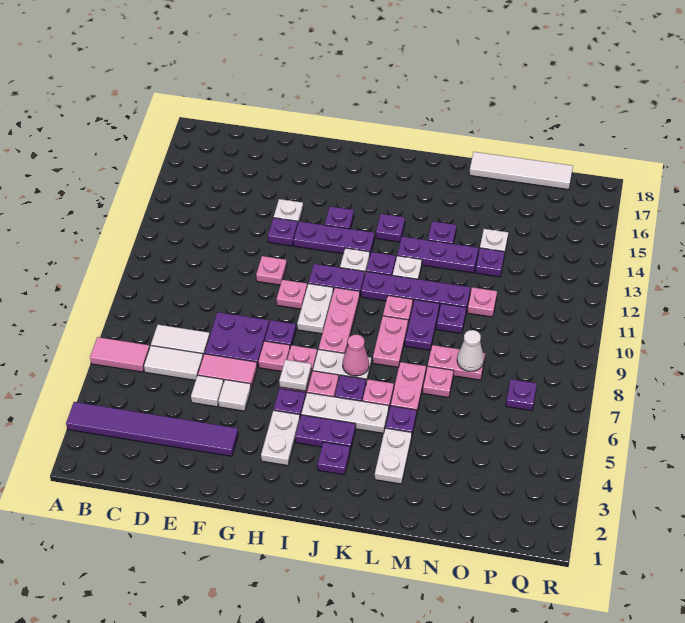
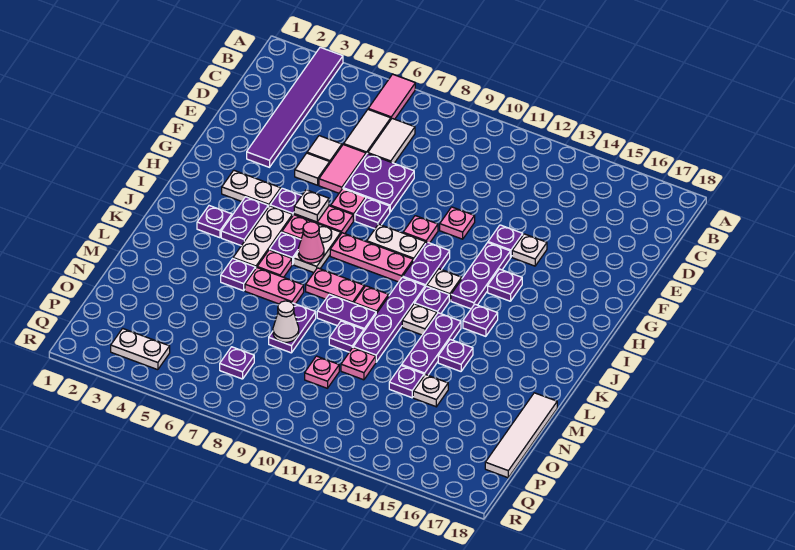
white 1x2 plate [375,428,412,484] -> white 1x2 plate moved to [111,328,170,370]
pink 1x1 plate [423,366,454,398] -> pink 1x1 plate moved to [305,356,339,388]
pink 1x2 plate [428,345,485,380] -> purple 1x2 plate [269,303,316,353]

